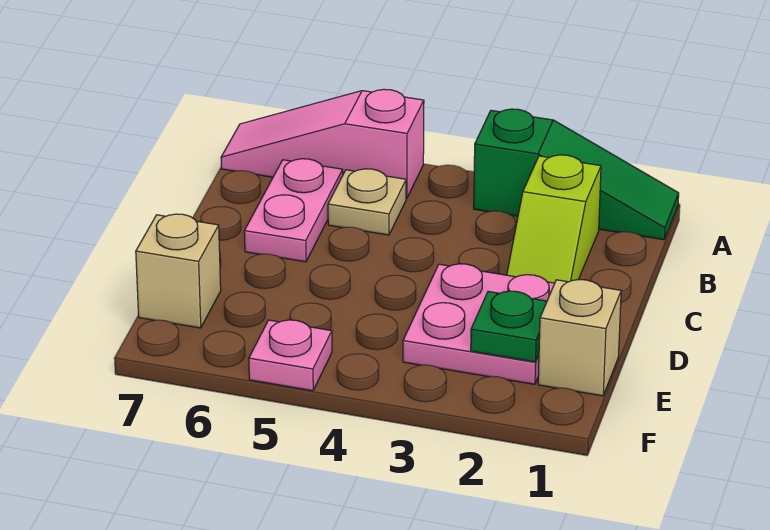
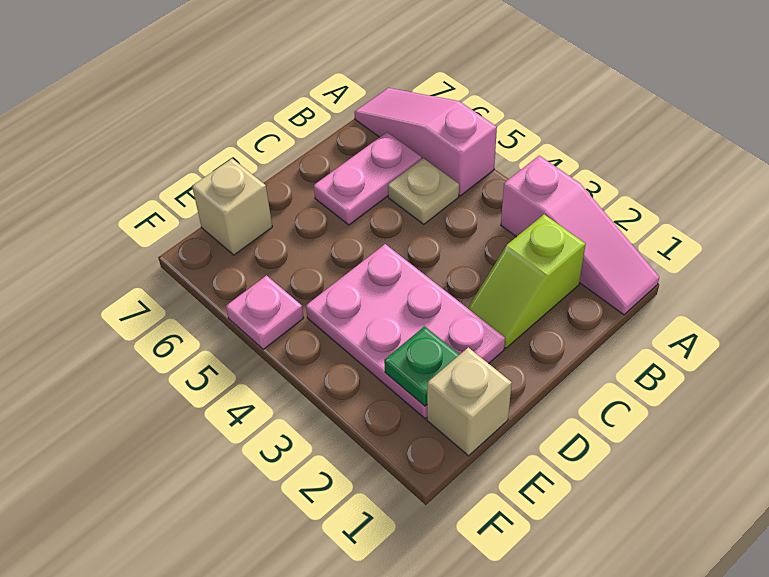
green 1x3 slope [474,109,679,240] -> pink 1x3 slope [501,156,659,315]
pink 2x2 plate [403,264,555,384] -> pink 2x3 plate [306,244,505,419]

